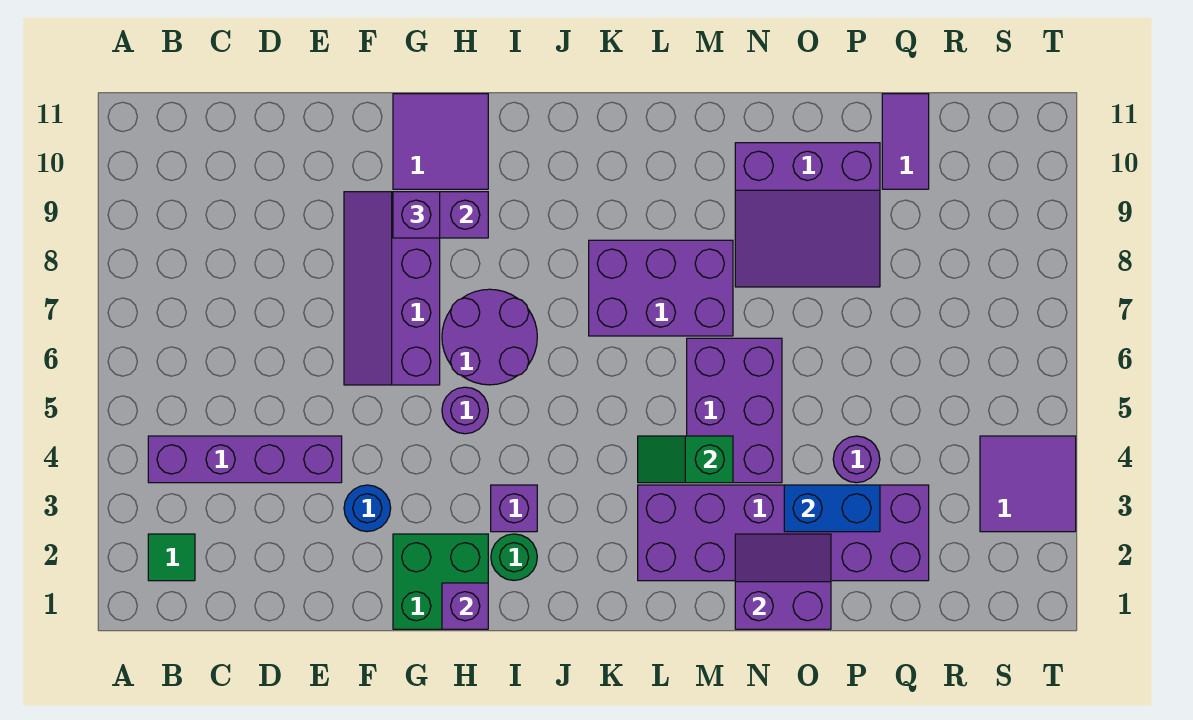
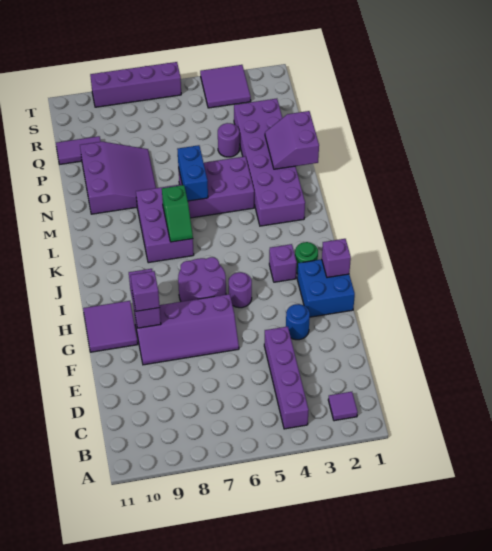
green 1x1 tile [148,534,195,581] -> purple 1x1 tile [328,392,358,421]
green 2x2 brick [393,534,488,629] -> blue 2x2 brick [297,259,355,317]
green 1x2 slope [638,436,733,483] -> green 1x2 slope moved to [162,185,193,242]
blue 1x2 brick [784,485,880,532] -> blue 1x2 brick moved to [177,145,208,201]
none -> purple 1x4 brick [90,62,181,107]

